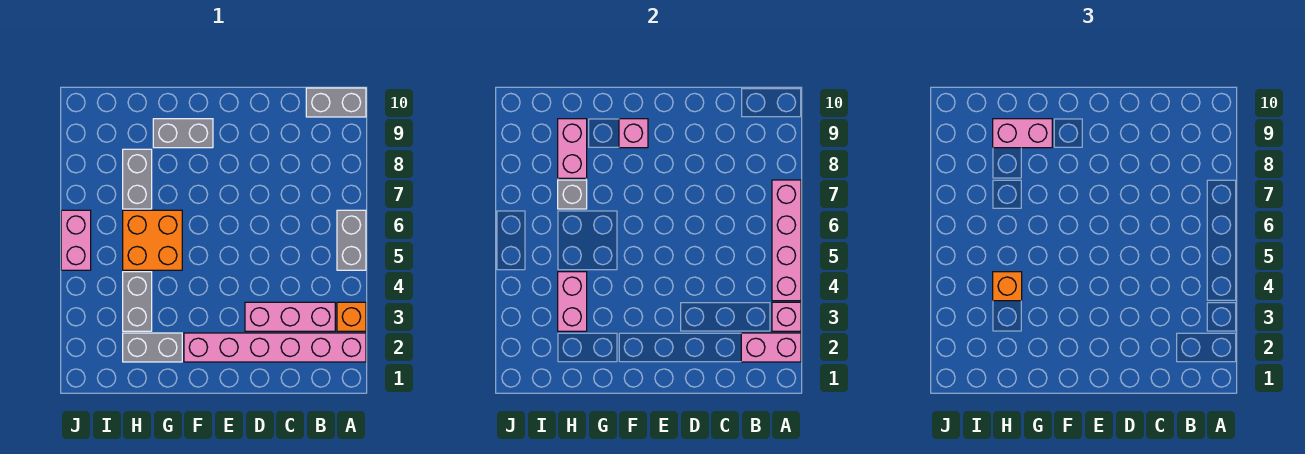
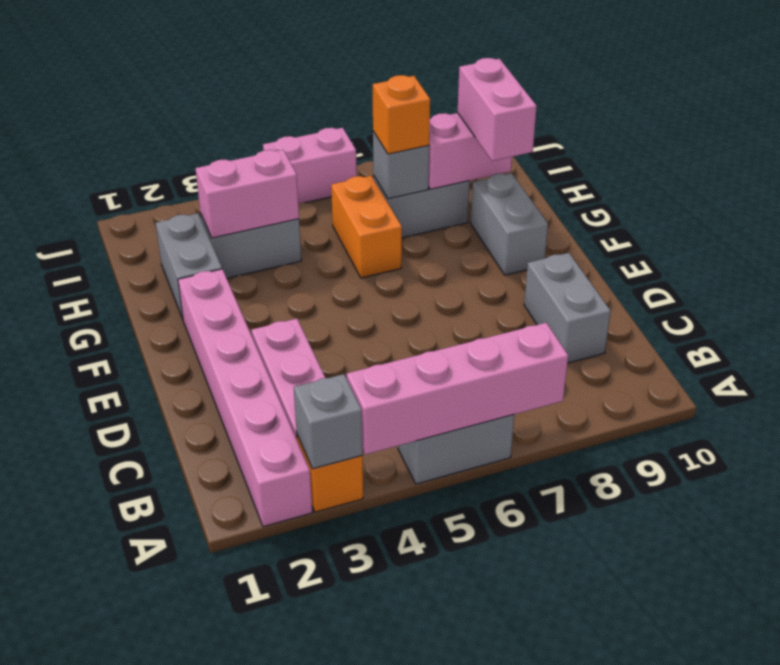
pink 1x2 brick [741,333,801,362] -> none
pink 1x1 brick [772,302,801,331] -> grey 1x1 brick [294,374,362,469]
grey 1x2 brick [306,88,366,117] -> grey 1x2 brick moved to [524,253,611,363]
pink 1x1 brick [619,119,648,148] -> none
orange 2x2 brick [123,210,182,270] -> orange 1x2 brick [331,176,402,278]
orange 1x1 brick [993,272,1022,301] -> orange 1x1 brick moved to [373,75,430,154]

